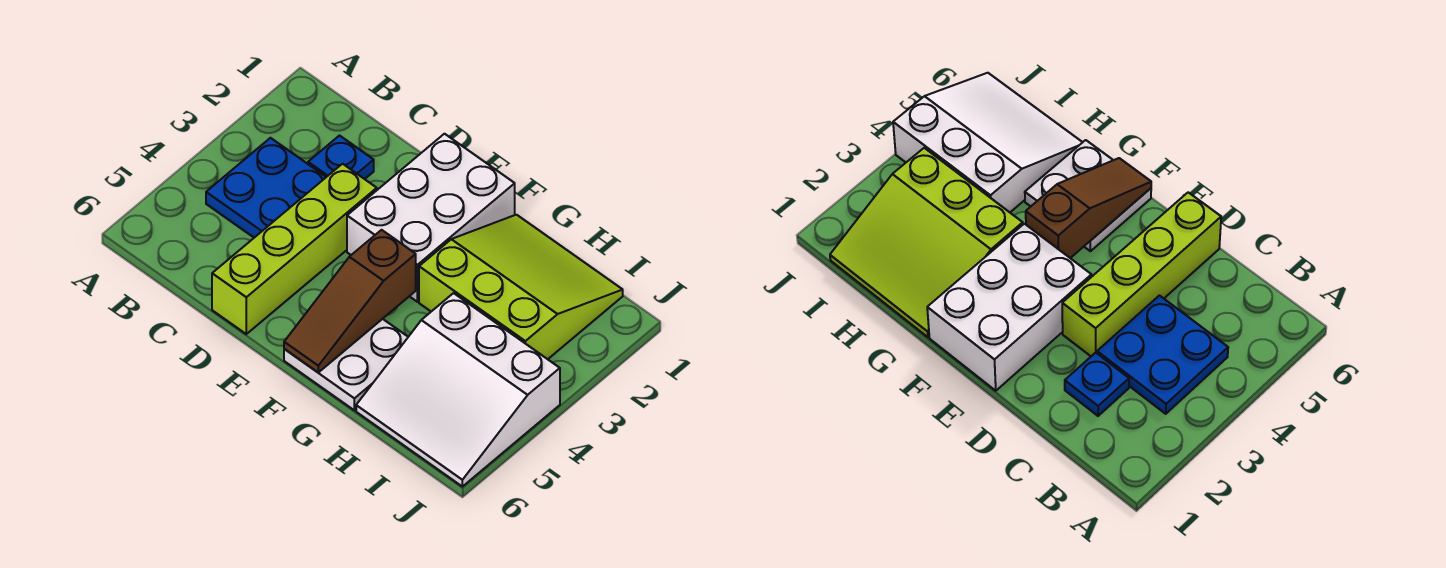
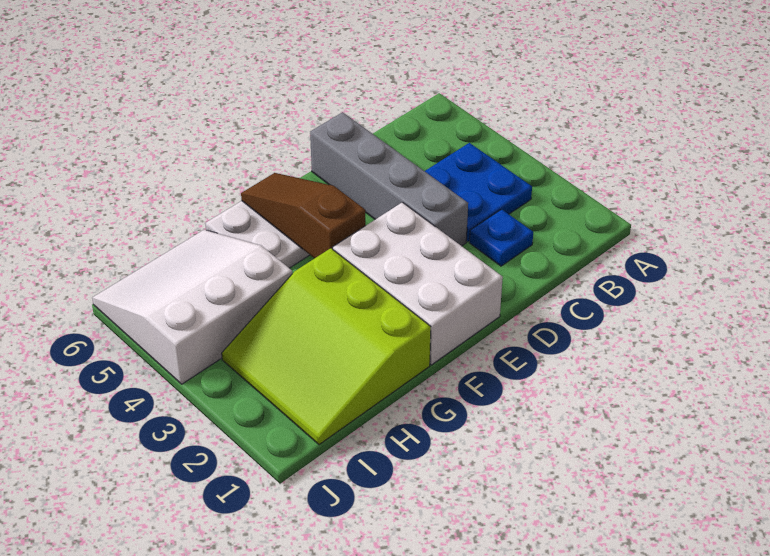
lime 1x4 brick [212,164,377,334] -> grey 1x4 brick [310,112,468,246]
lime 3x3 slope [419,215,623,359] -> lime 3x3 slope turned to [222,248,431,445]

